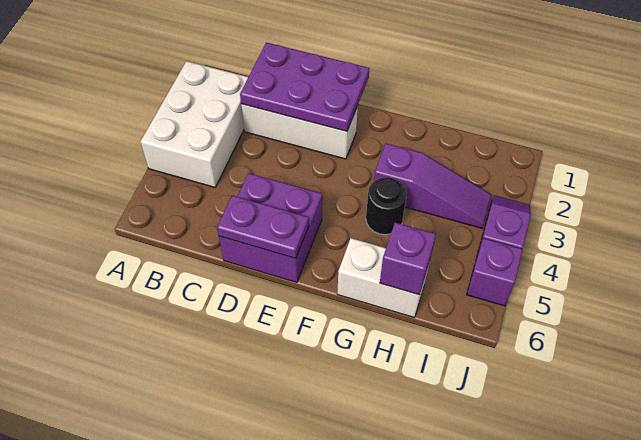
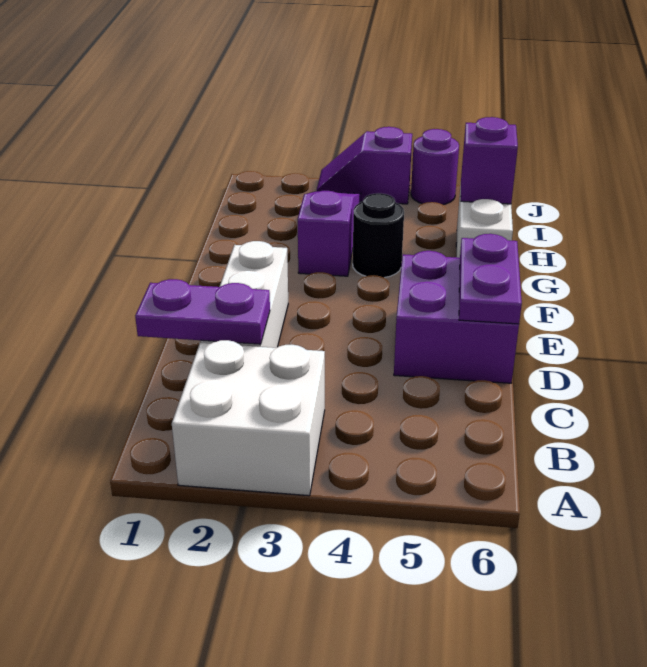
white 2x3 brick [141,61,248,187] -> white 2x2 brick [172,340,325,496]
purple 2x3 plate [240,43,369,131] -> purple 1x2 plate [135,279,270,344]
purple 1x1 brick [467,238,523,306] -> purple 1x1 round brick [411,129,459,205]

